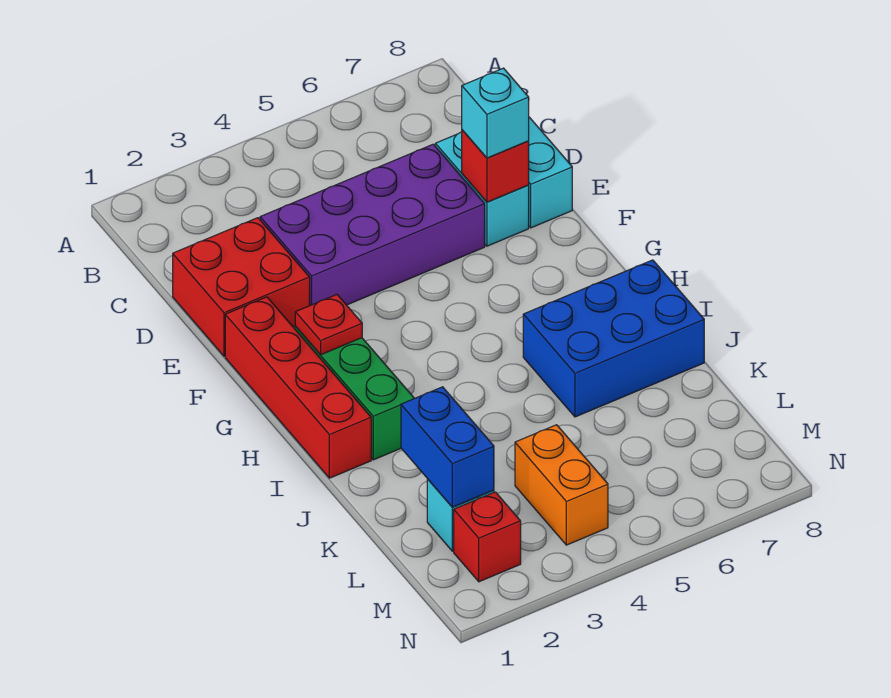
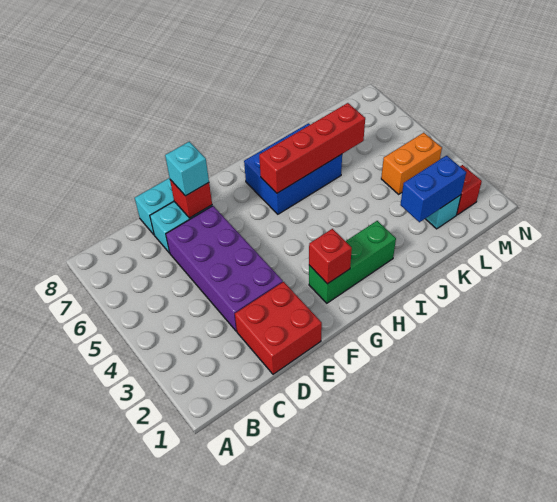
red 1x4 brick [225,297,371,478] -> red 1x4 brick moved to [259,103,365,193]
red 1x1 plate [295,295,362,355] -> red 1x1 brick [309,229,352,284]
blue 2x3 brick [523,260,704,417] -> blue 2x3 brick turned to [244,123,342,214]

